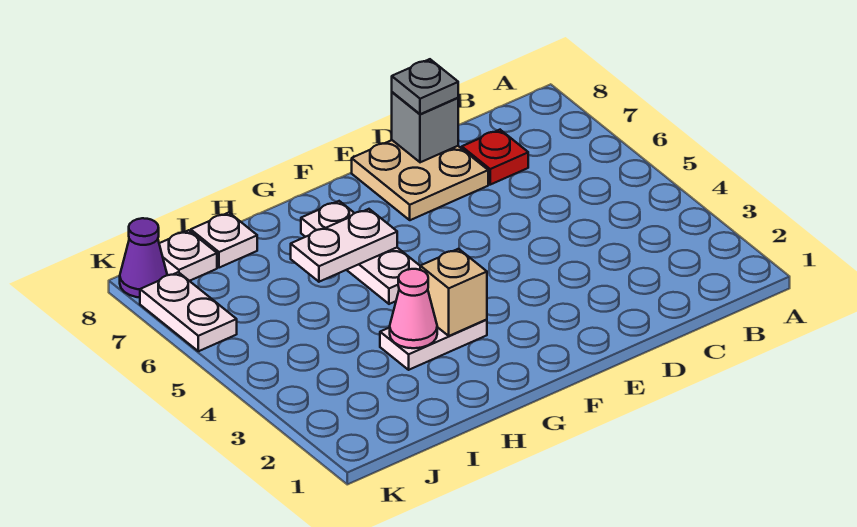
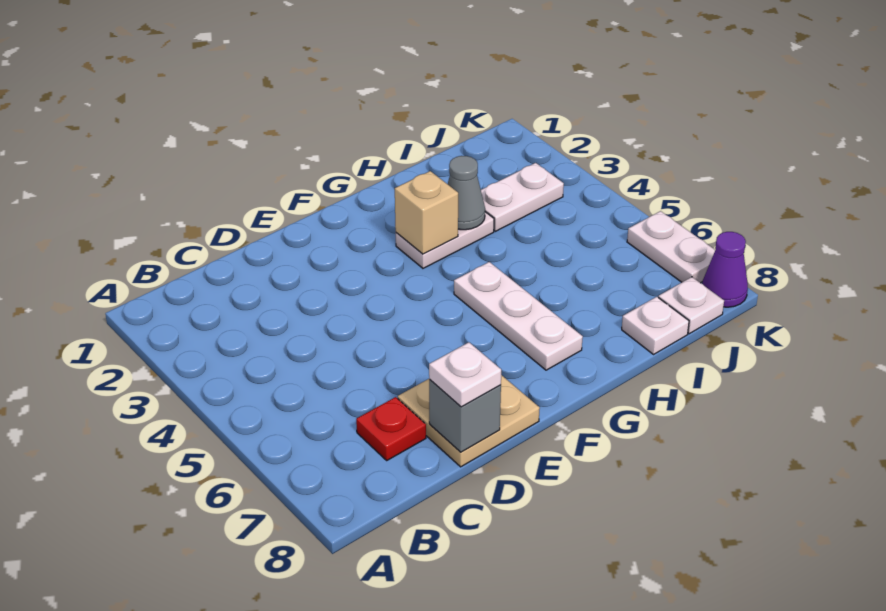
grey 1x1 plate [392,59,458,114] -> white 1x1 plate [429,342,501,407]
white 1x2 plate [291,209,397,282] -> white 1x2 plate moved to [481,163,564,231]
pink 1x1 cone [390,269,437,348] -> grey 1x1 cone [448,156,485,230]

